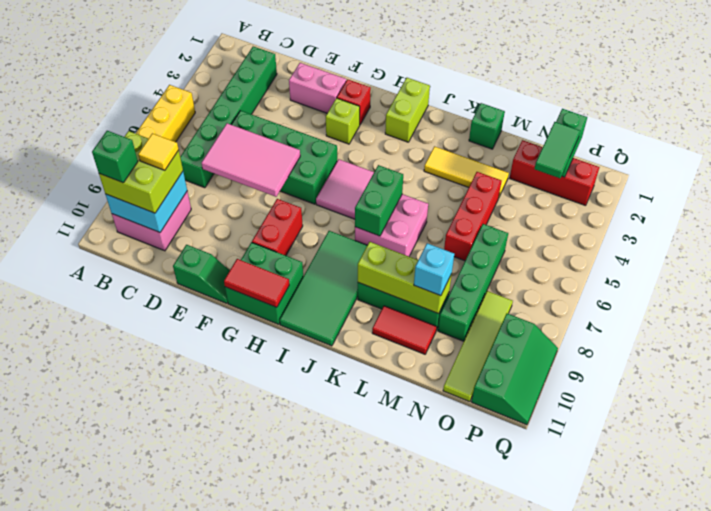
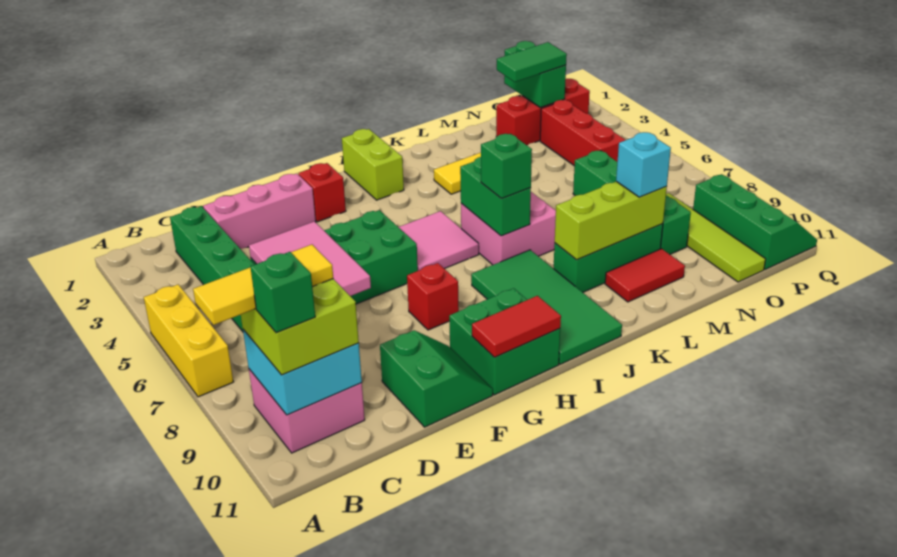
yellow 1x1 tile [138,133,179,170] -> yellow 1x3 tile [193,245,333,325]
pink 2x3 tile [202,123,300,197] -> pink 2x3 tile turned to [249,221,371,296]
pink 1x2 brick [289,63,346,113] -> pink 1x3 brick [203,173,316,249]
green 1x2 slope [173,245,230,303] -> green 2x2 slope [380,330,493,427]
lime 1x1 brick [326,98,360,144] -> none
red 1x2 brick [252,199,303,256] -> red 1x1 brick [407,263,459,330]
green 1x1 brick [469,103,505,149] -> green 1x1 brick moved to [481,134,532,199]
red 1x3 brick [444,172,501,261] -> red 1x3 brick moved to [540,100,625,166]
green 1x2 tile [534,122,580,178] -> green 1x2 tile turned to [497,42,567,82]

